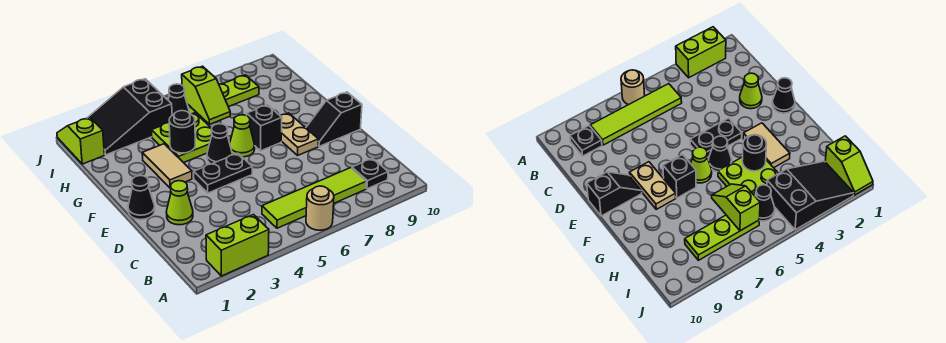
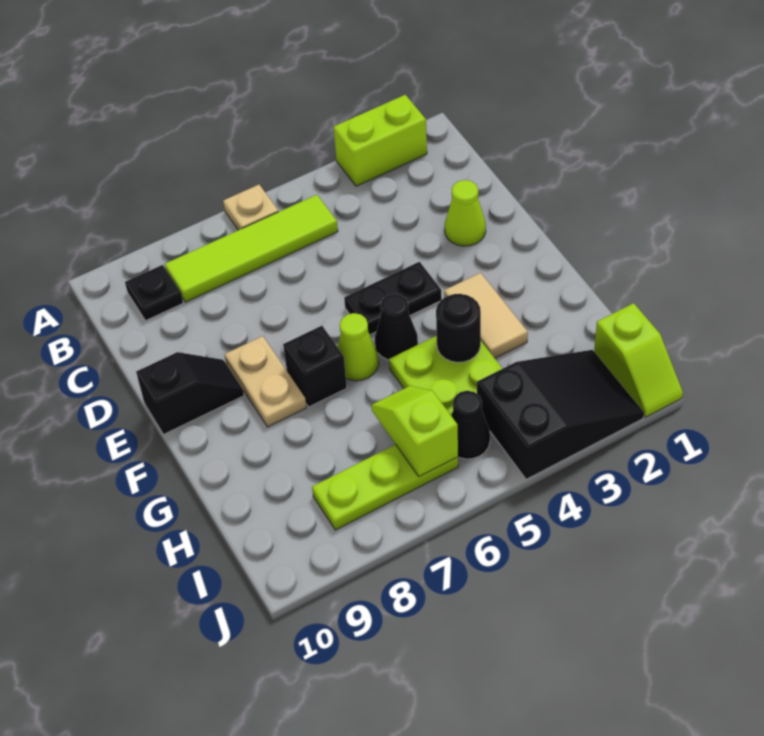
tan 1x1 round brick [306,186,334,230] -> tan 1x1 plate [223,185,278,230]
black 1x1 cone [128,176,155,220] -> none

